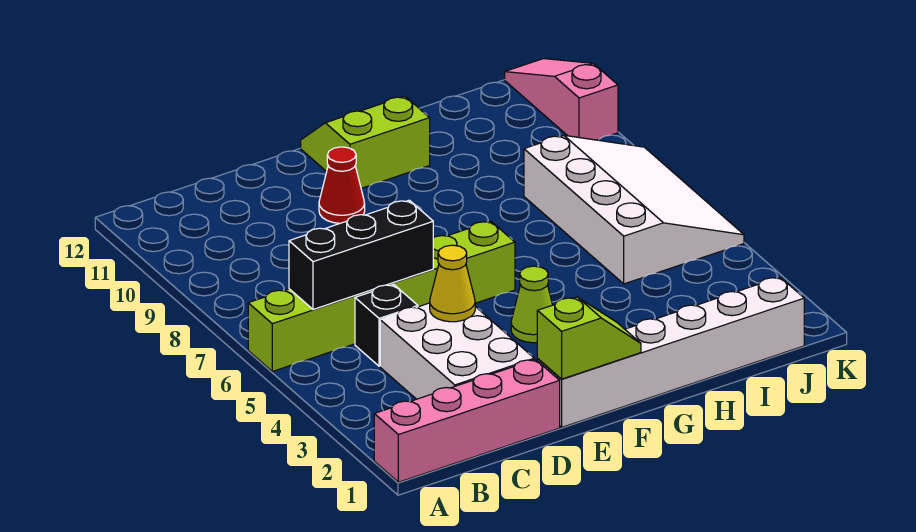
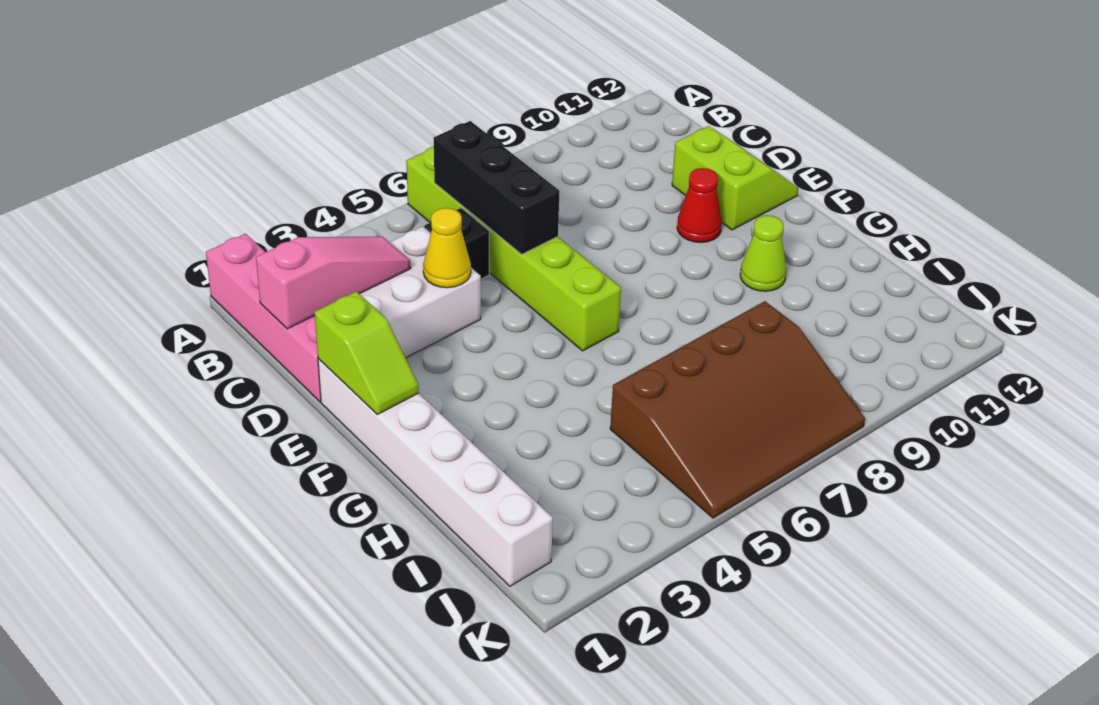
lime 1x1 cone [511,266,552,343] -> lime 1x1 cone moved to [740,215,786,291]
lime 2x2 slope [301,96,430,188] -> lime 2x2 slope moved to [672,126,798,230]
white 3x4 slope [524,135,744,284] -> brown 3x4 slope [610,301,865,518]
pink 1x3 slope [505,59,618,140] -> pink 1x3 slope moved to [256,236,411,329]

